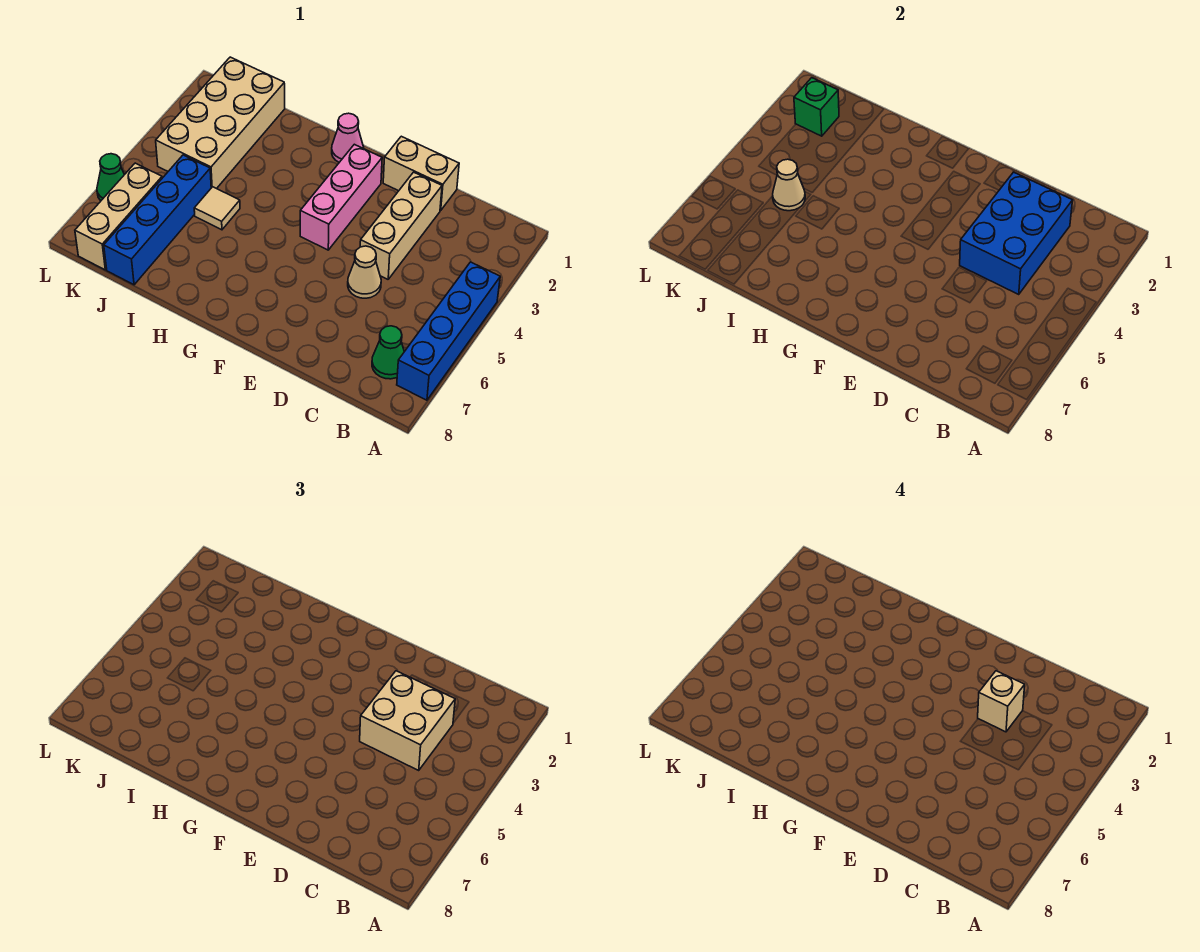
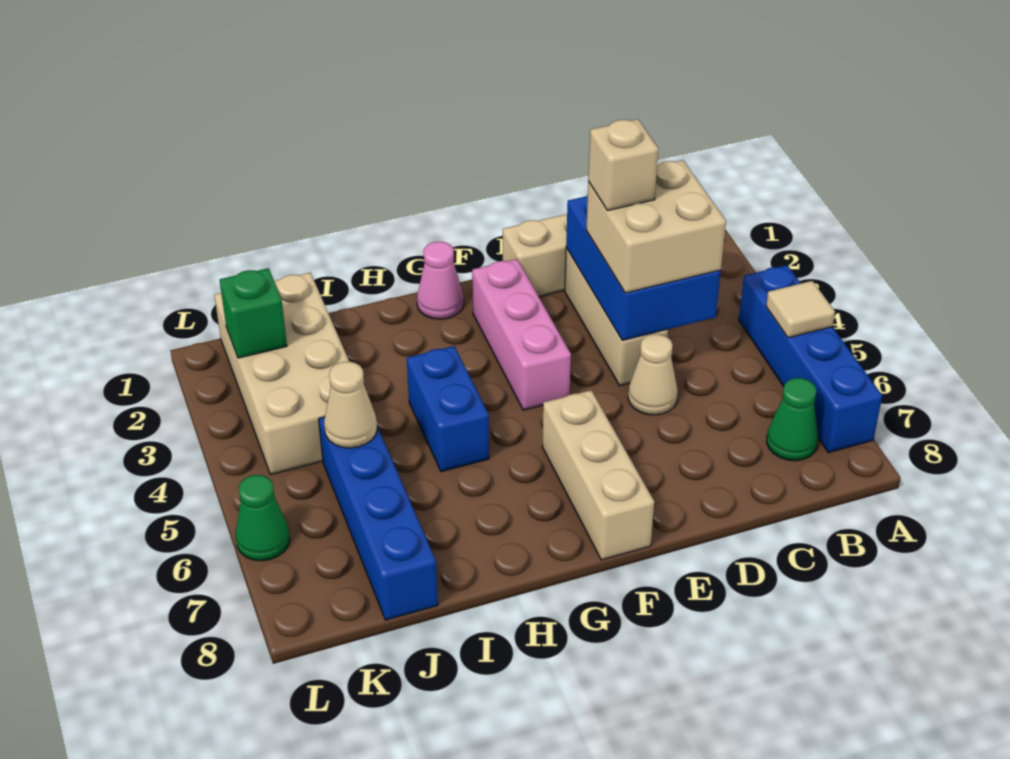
none -> blue 1x2 brick [407,346,489,472]
tan 1x1 tile [194,187,240,230] -> tan 1x1 tile moved to [766,281,835,338]
tan 1x3 brick [75,163,162,270] -> tan 1x3 brick moved to [542,390,654,560]

